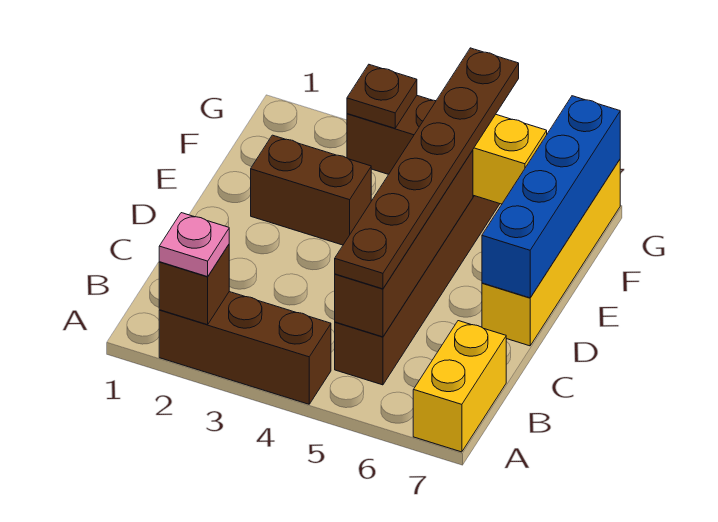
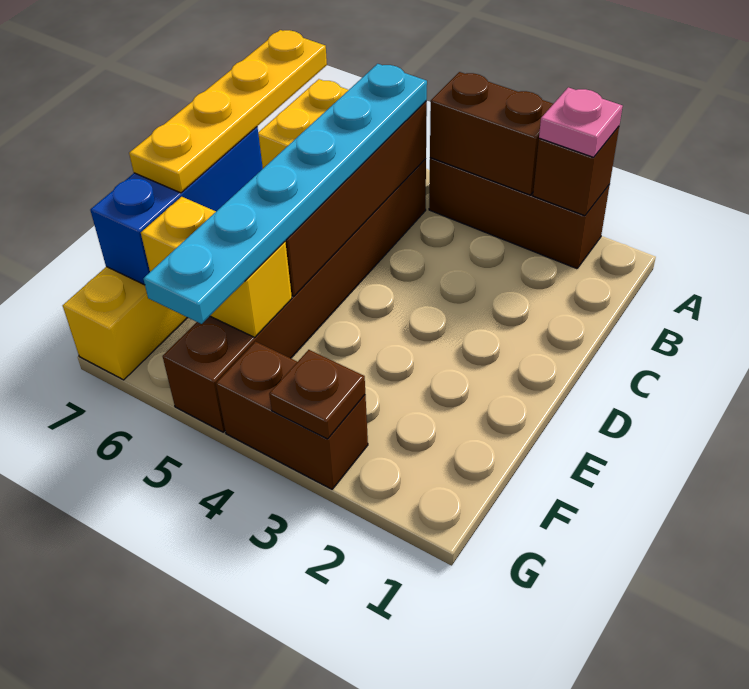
brown 1x6 plate [335,48,519,289] -> cyan 1x6 plate [144,64,427,324]
none -> yellow 1x4 plate [129,30,327,193]
blue 1x4 brick [482,96,620,298] -> blue 1x3 brick [90,127,263,285]
brown 1x2 brick [251,135,371,245] -> brown 1x2 brick moved to [430,72,553,195]

